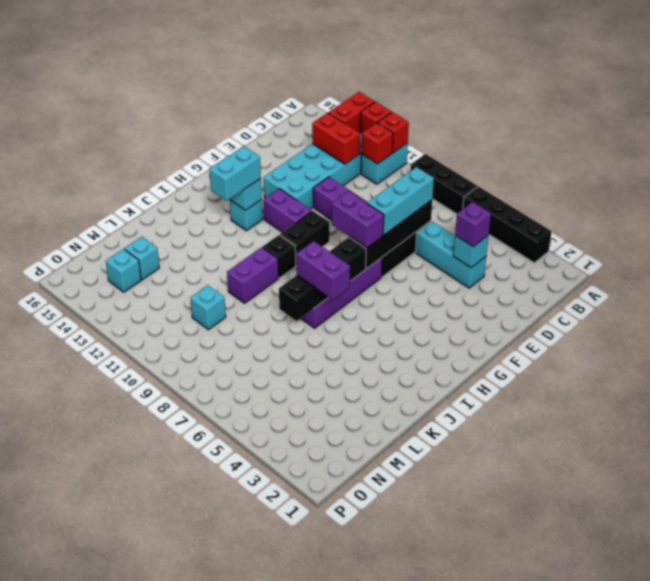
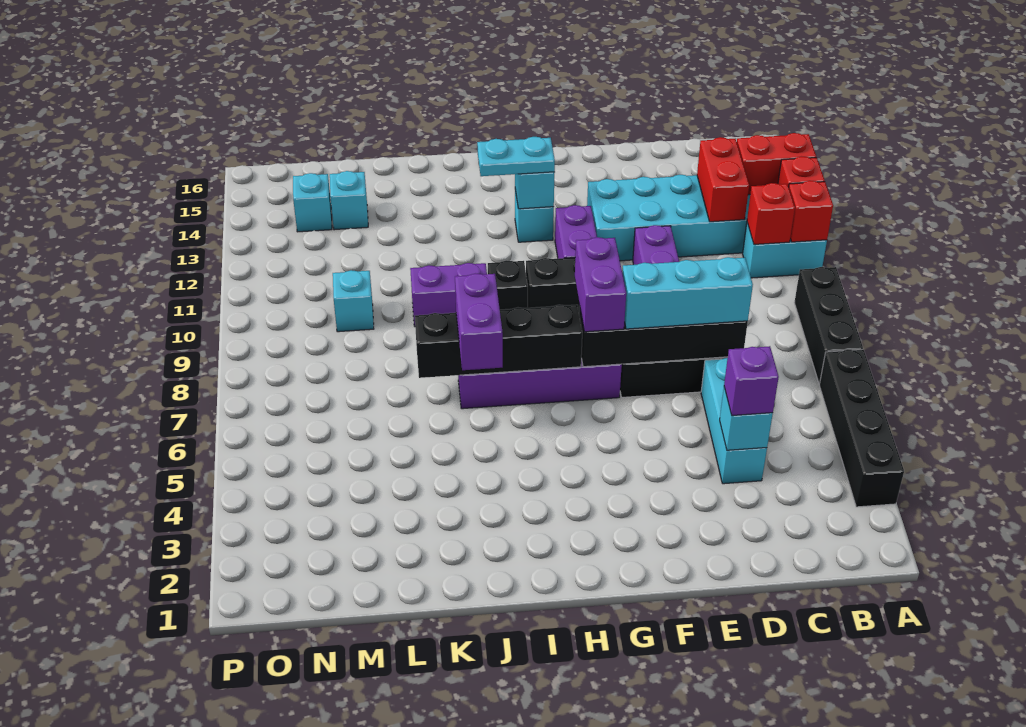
cyan 1x2 brick [209,146,261,201] -> cyan 1x2 plate [477,137,555,176]

